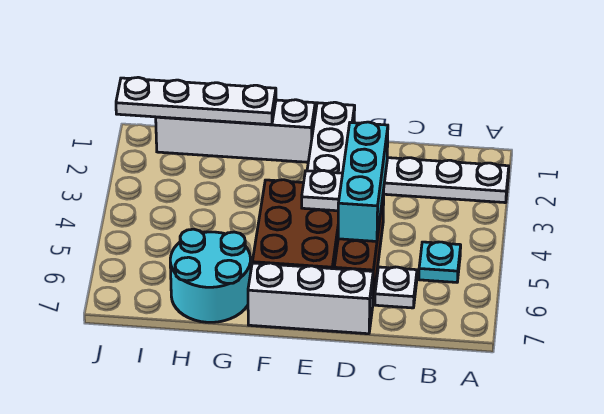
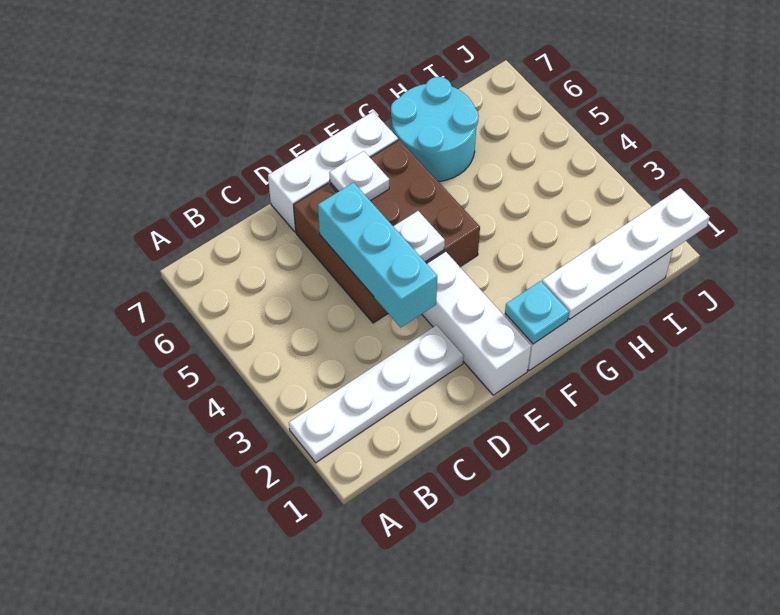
cyan 1x1 plate [419,242,461,282] -> cyan 1x1 plate moved to [505,281,569,344]
white 1x1 plate [375,267,417,308] -> white 1x1 plate moved to [329,151,389,201]

